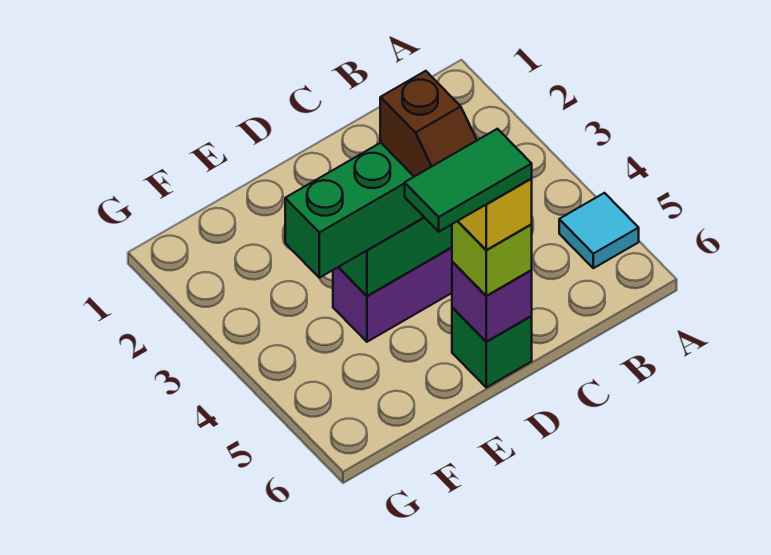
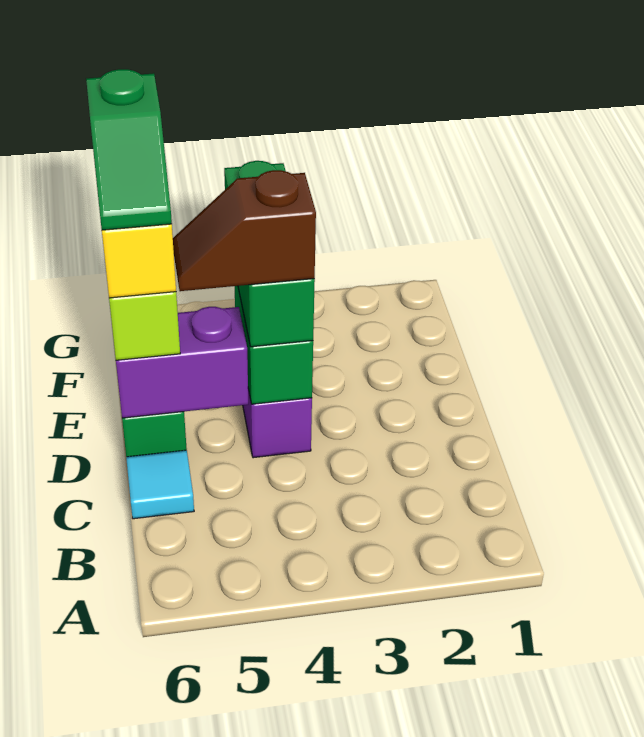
cyan 1x1 tile [559,193,639,268] -> cyan 1x1 tile moved to [126,450,194,519]
purple 1x1 brick [452,262,532,342] -> purple 1x2 brick [116,307,248,418]
green 1x2 tile [405,129,532,232] -> green 1x2 slope [86,69,172,230]

